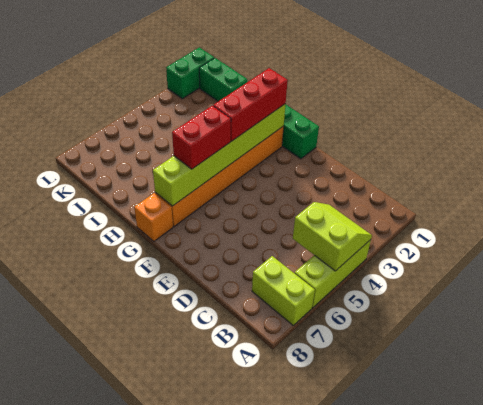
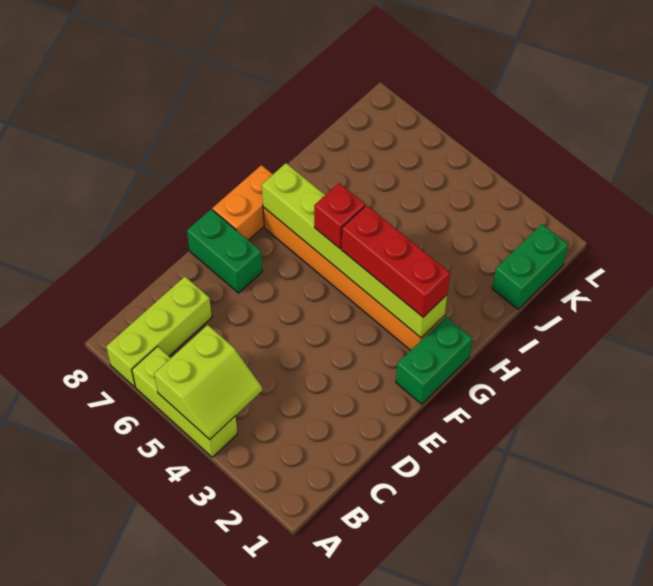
lime 1x2 brick [252,256,315,325] -> lime 1x3 brick [106,277,212,387]
red 1x2 brick [172,106,231,169] -> red 1x1 brick [314,183,365,249]
orange 1x1 brick [134,193,173,241] -> orange 1x2 brick [212,165,273,240]
green 1x2 brick [166,47,214,99] -> green 1x2 brick moved to [187,209,262,293]

